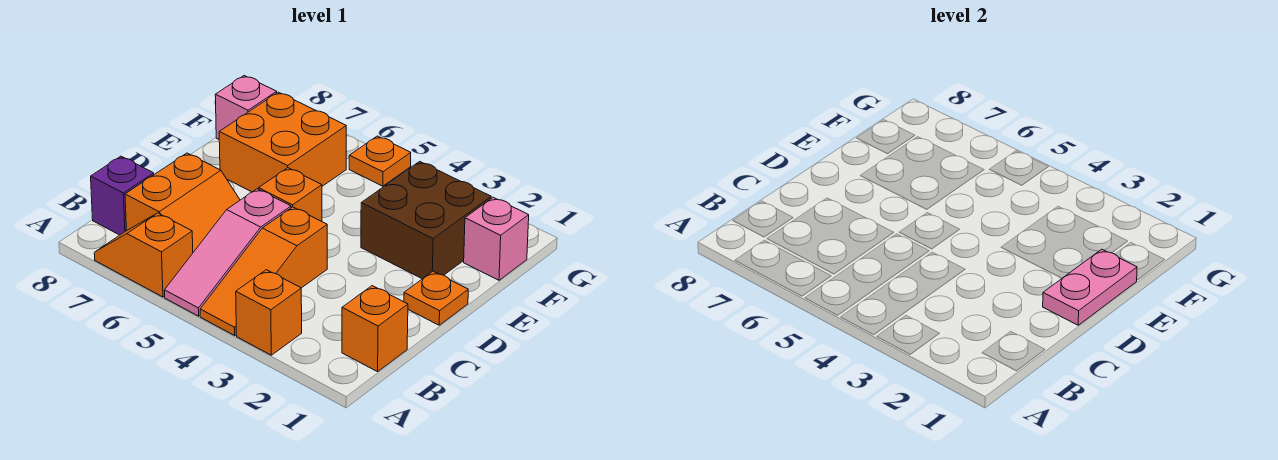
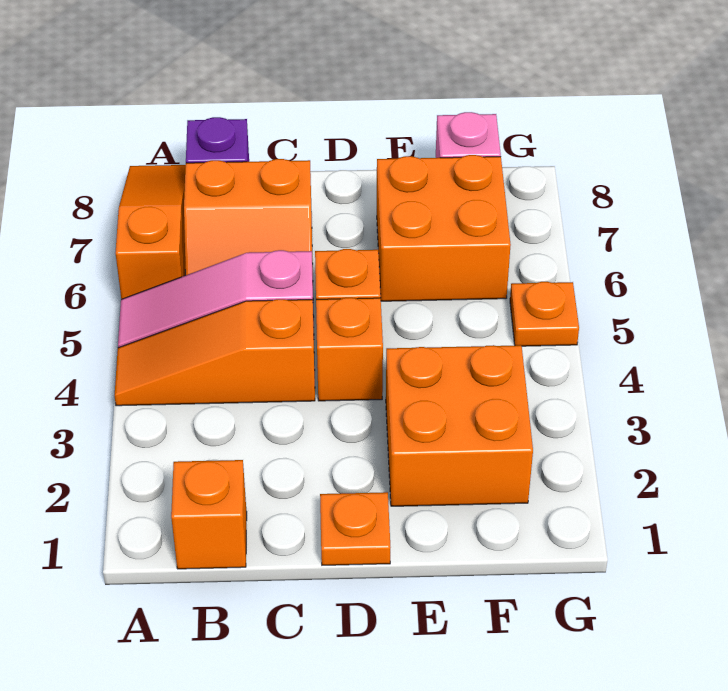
orange 1x1 brick [236,270,302,355] -> orange 1x1 brick moved to [316,298,383,401]
orange 1x2 slope [94,213,193,297] -> orange 1x3 slope [116,165,186,299]
pink 1x2 plate [1043,249,1137,325] -> none
brown 2x2 brick [361,161,491,279] -> orange 2x2 brick [386,345,533,506]
pink 1x1 brick [464,197,529,280] -> none

